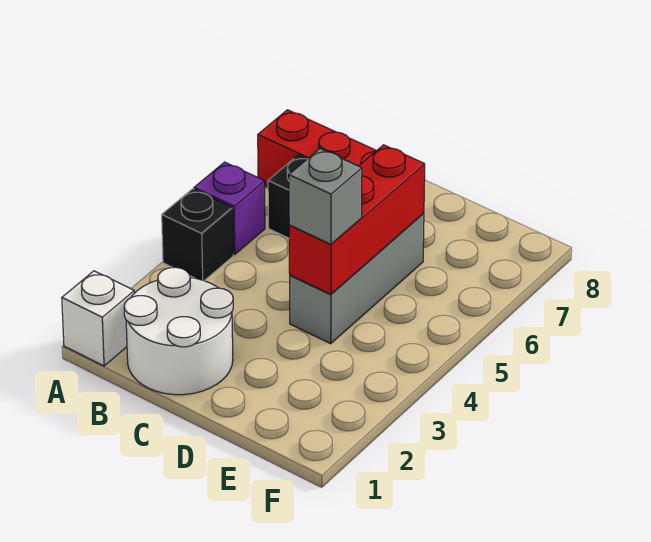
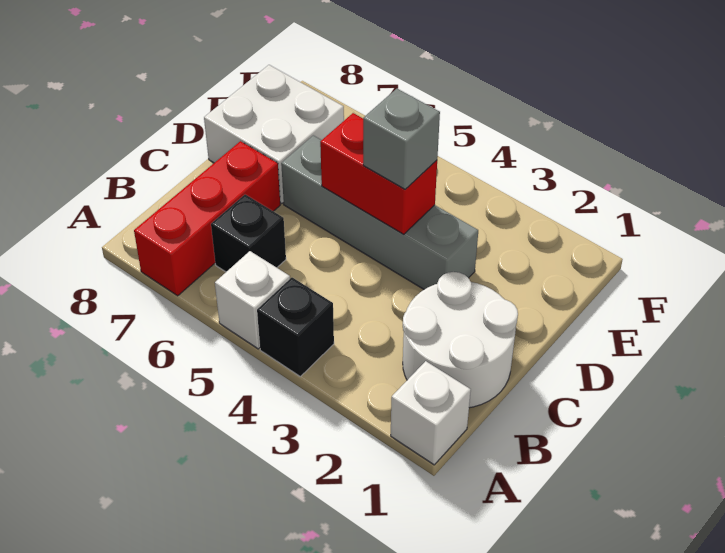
purple 1x1 brick [194,162,265,255] -> white 1x1 brick [215,251,290,349]
grey 1x3 brick [290,213,424,344] -> grey 1x4 brick [281,135,478,290]
red 1x3 brick [289,145,425,294] -> red 1x2 brick [320,113,437,234]
none -> white 2x2 brick [204,65,344,204]

